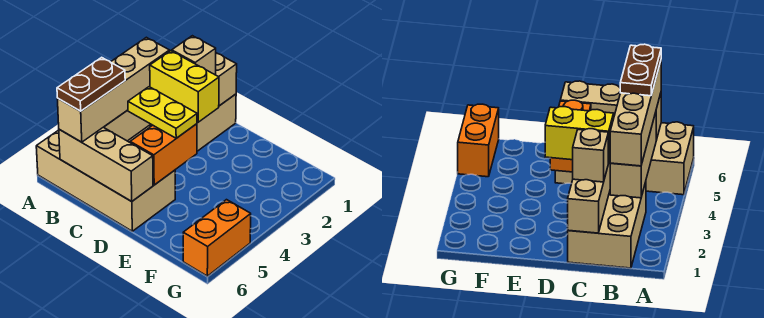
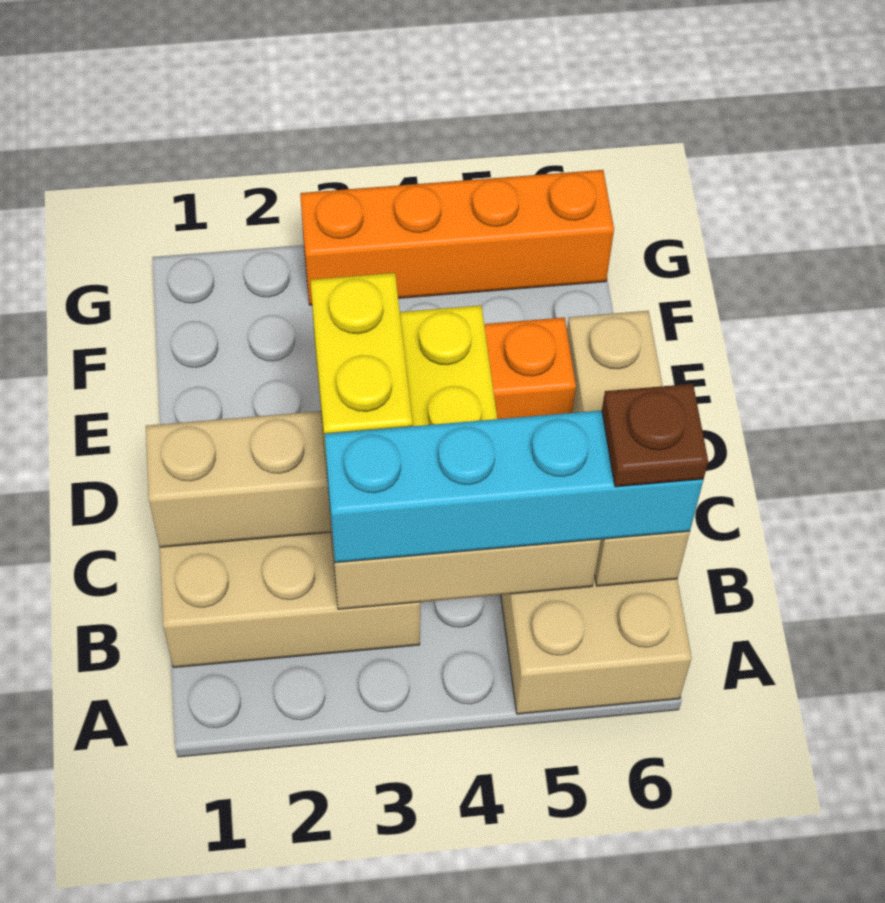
tan 1x4 brick [57,37,170,142] -> cyan 1x4 brick [324,410,703,563]
brown 1x2 plate [57,57,125,111] -> brown 1x1 plate [602,384,708,487]
tan 1x1 brick [172,36,216,75] -> none
orange 1x2 brick [183,200,251,276] -> orange 1x4 brick [300,170,614,305]

